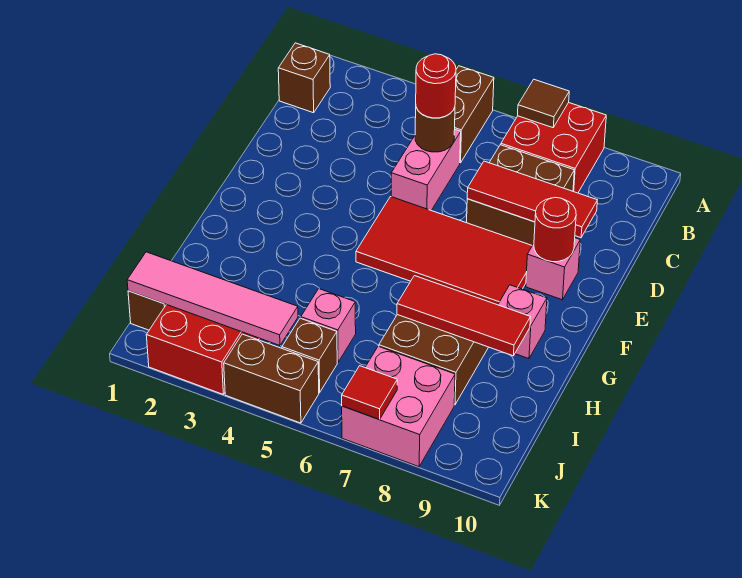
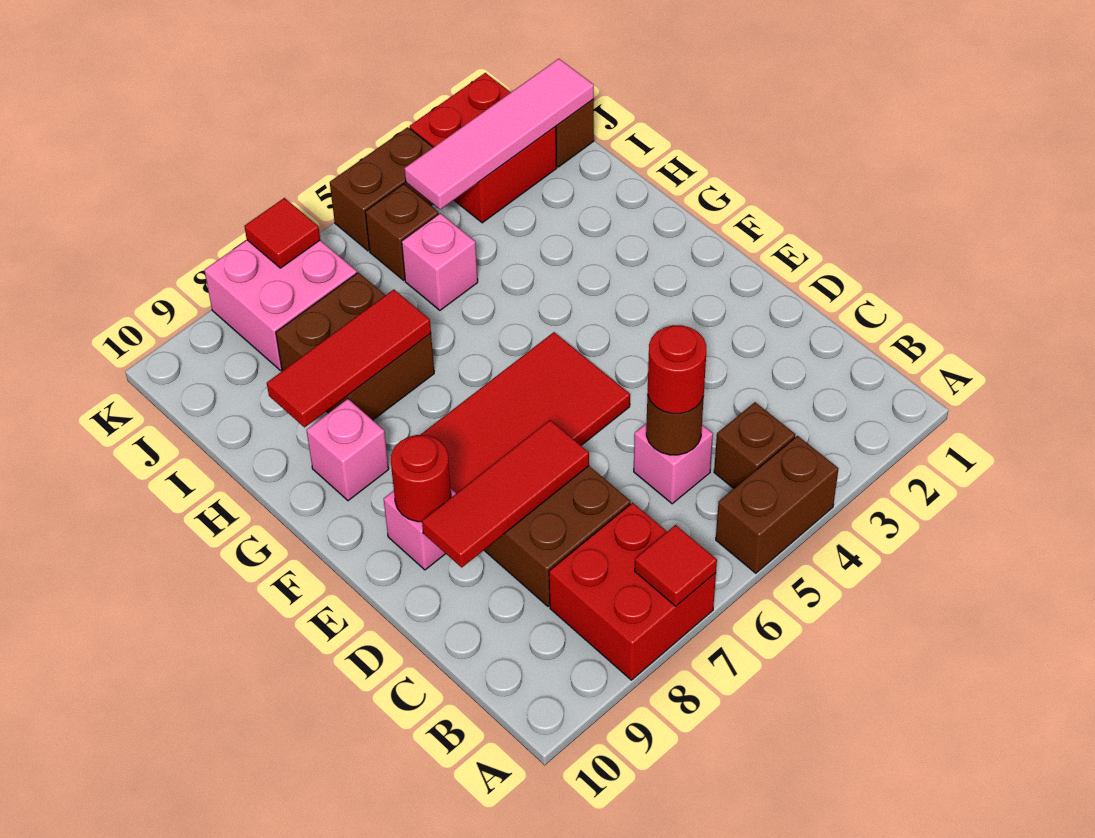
brown 1x2 brick [455,66,494,163] -> brown 1x2 brick turned to [716,436,839,573]
brown 1x1 tile [518,80,569,128] -> red 1x1 tile [635,525,717,606]
brown 1x1 brick [278,43,330,113] -> brown 1x1 brick moved to [714,402,795,488]
pink 1x2 brick [391,130,461,210] -> pink 1x1 brick [634,423,713,504]

